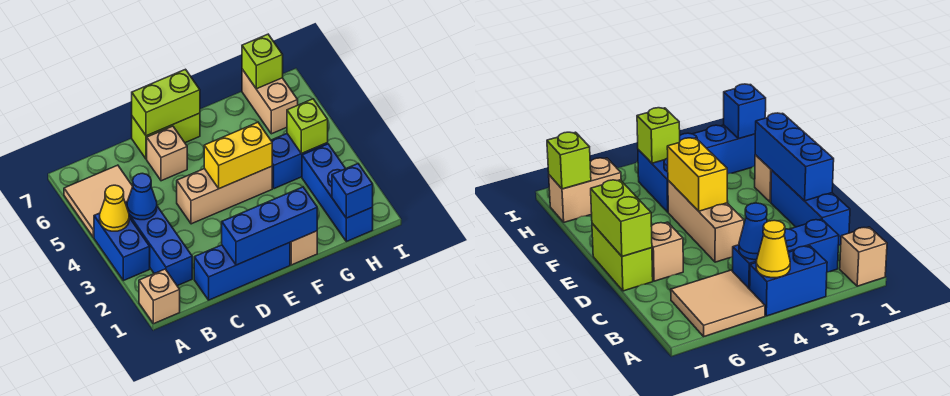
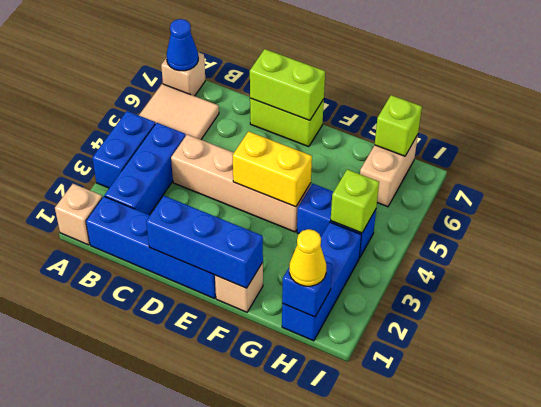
yellow 1x1 cone [100,185,129,231] -> yellow 1x1 cone moved to [289,229,326,286]
blue 1x1 cone [127,173,157,220] -> blue 1x1 cone moved to [167,19,198,71]
blue 1x3 brick [194,243,290,300] -> blue 1x4 brick [86,196,216,298]
tan 1x3 brick [177,166,272,224] -> tan 1x4 brick [171,135,311,232]
tan 1x1 brick [147,126,187,181] -> tan 1x1 brick moved to [161,52,205,96]

